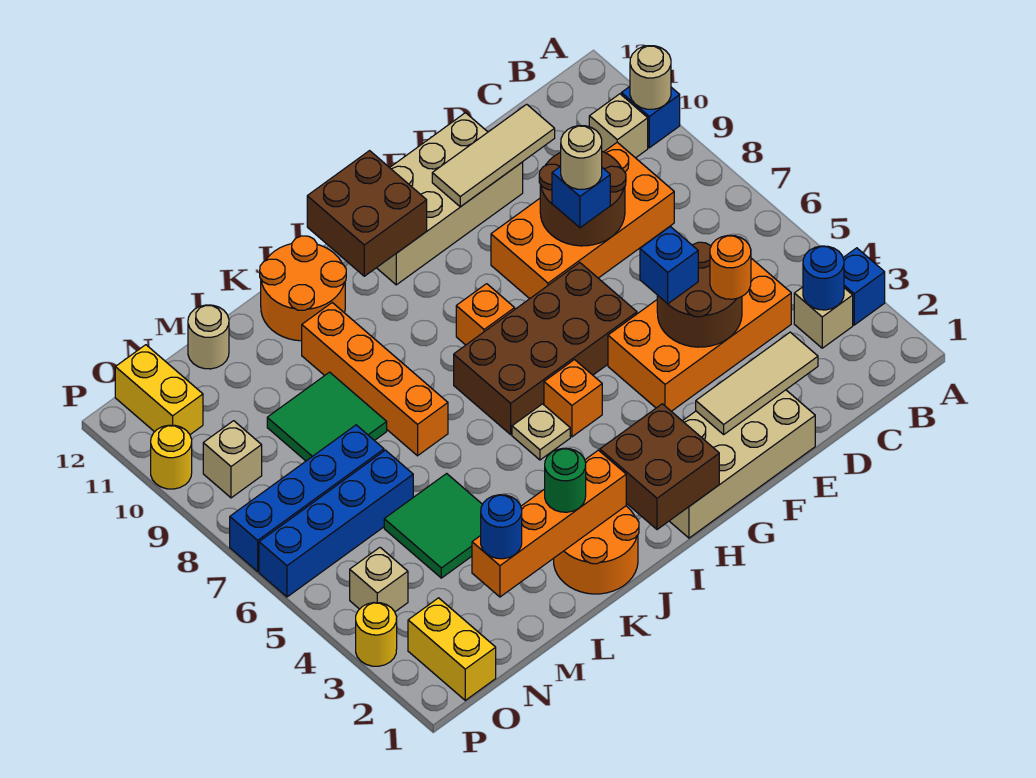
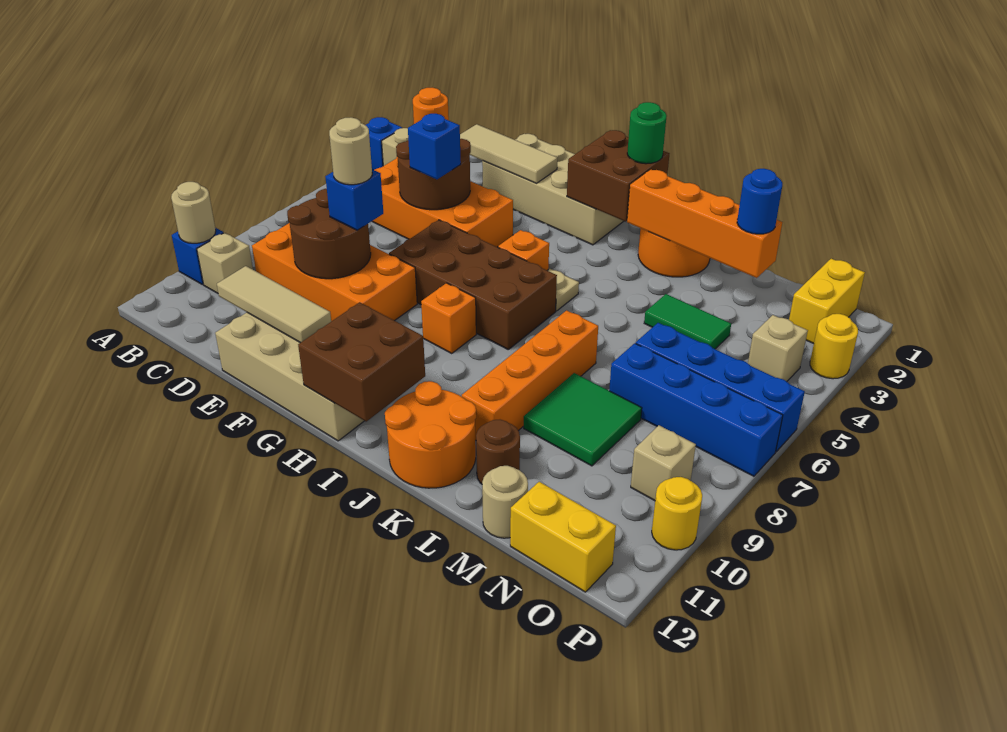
blue 1x1 round brick [803,246,844,310] -> none
green 1x1 round brick [545,448,586,512] -> green 1x1 round brick moved to [627,102,667,164]
green 2x2 tile [384,474,483,578] -> green 1x2 tile [644,294,731,349]
none -> brown 1x1 round brick [476,420,520,484]
yellow 1x2 brick [115,345,203,434] -> yellow 1x2 brick turned to [510,482,616,592]

